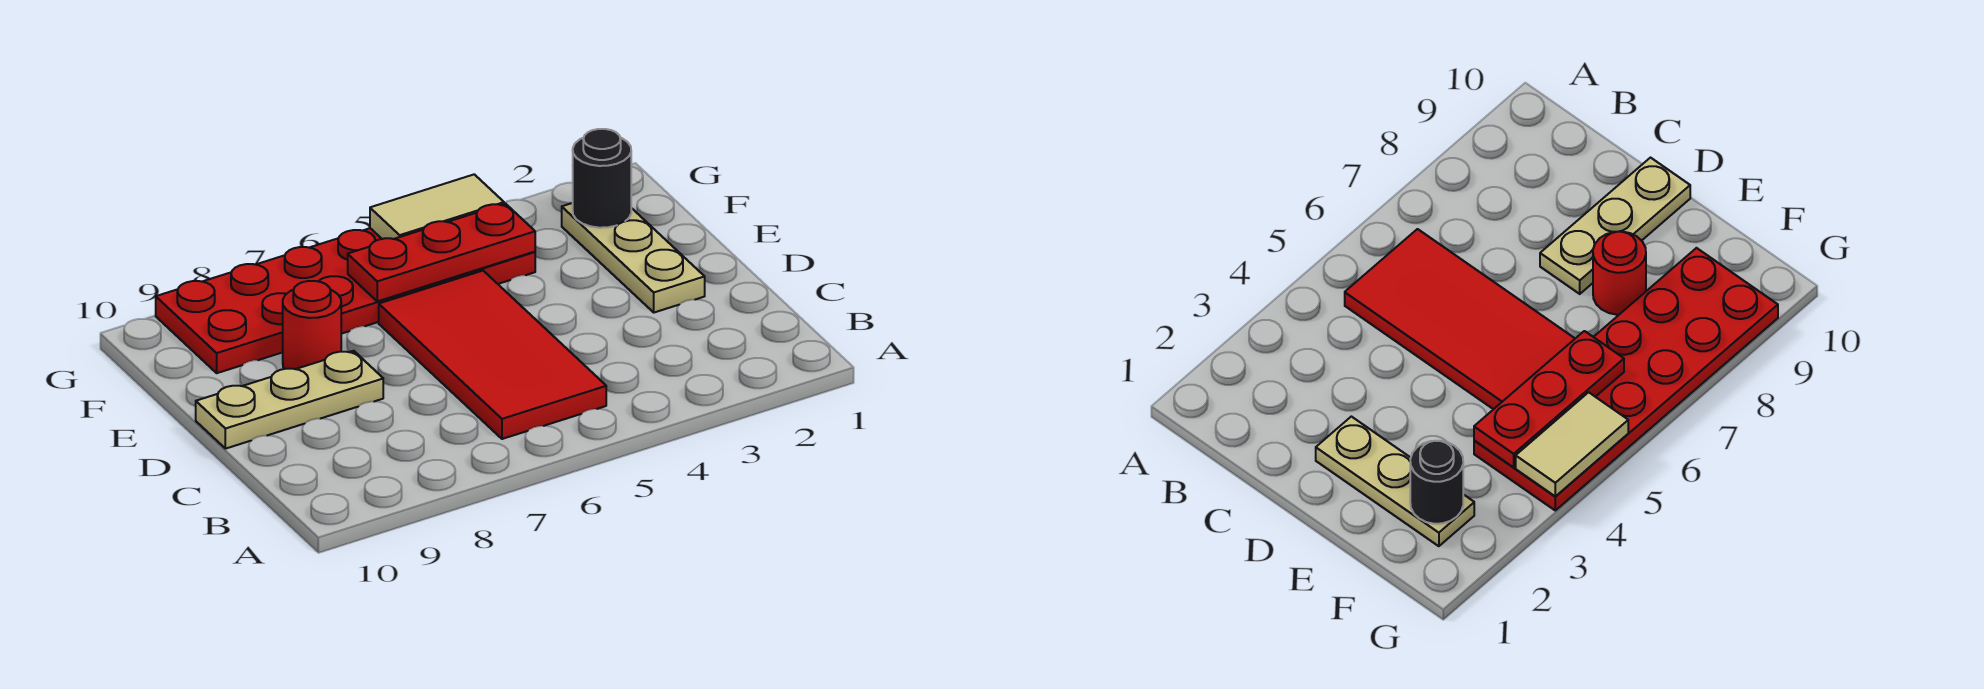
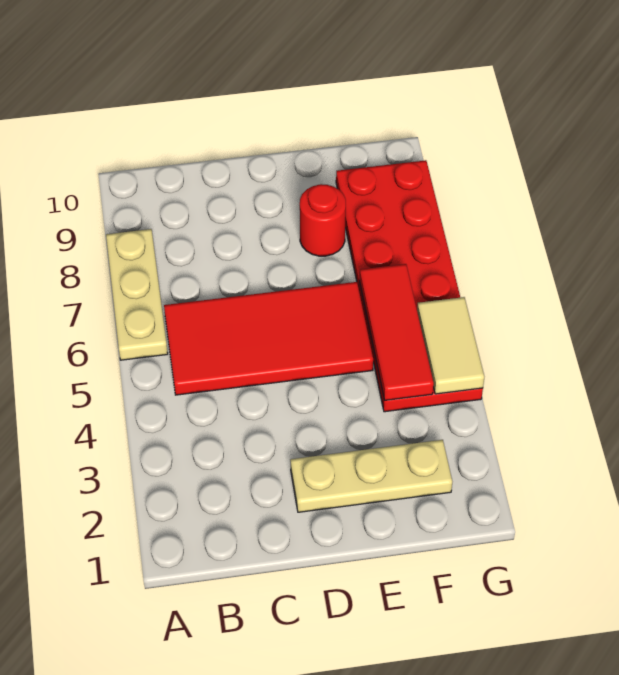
tan 1x3 plate [196,351,383,449] -> tan 1x3 plate moved to [106,229,168,360]
black 1x1 round brick [573,129,631,228] -> none
red 1x3 plate [348,204,535,301] -> red 1x3 tile [360,264,434,400]

